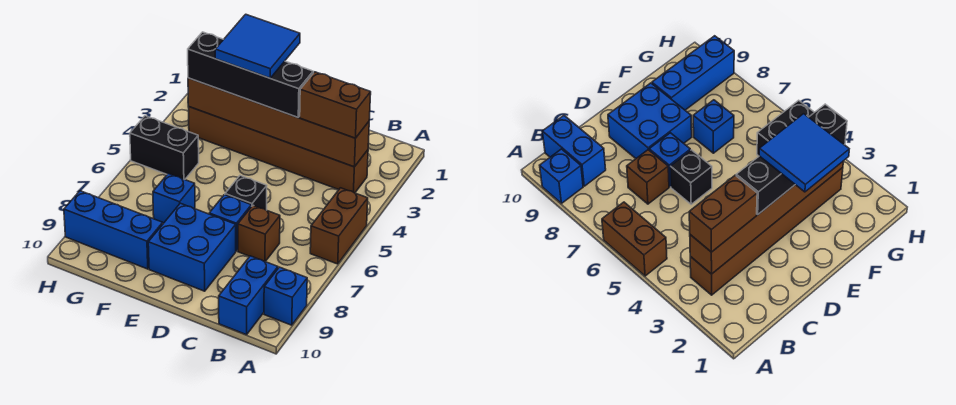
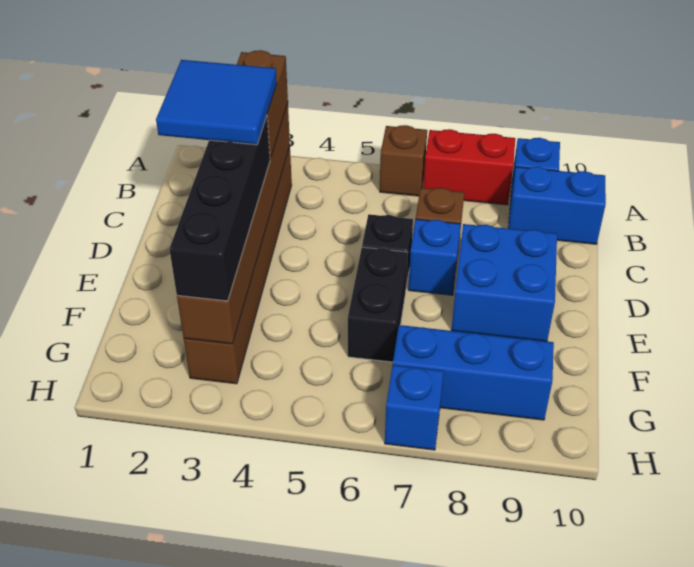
brown 1x2 brick [310,188,368,264] -> brown 1x1 brick [380,125,427,196]
none -> red 1x2 brick [423,129,515,205]
blue 2x2 tile [215,14,300,78] -> blue 2x2 tile moved to [156,60,277,145]
blue 1x1 brick [153,174,195,223] -> blue 1x1 brick moved to [385,365,443,450]
blue 1x3 brick [64,191,163,269] -> blue 1x3 brick turned to [393,325,554,420]
black 1x2 brick [130,116,199,180] -> black 1x2 brick moved to [348,247,408,362]

